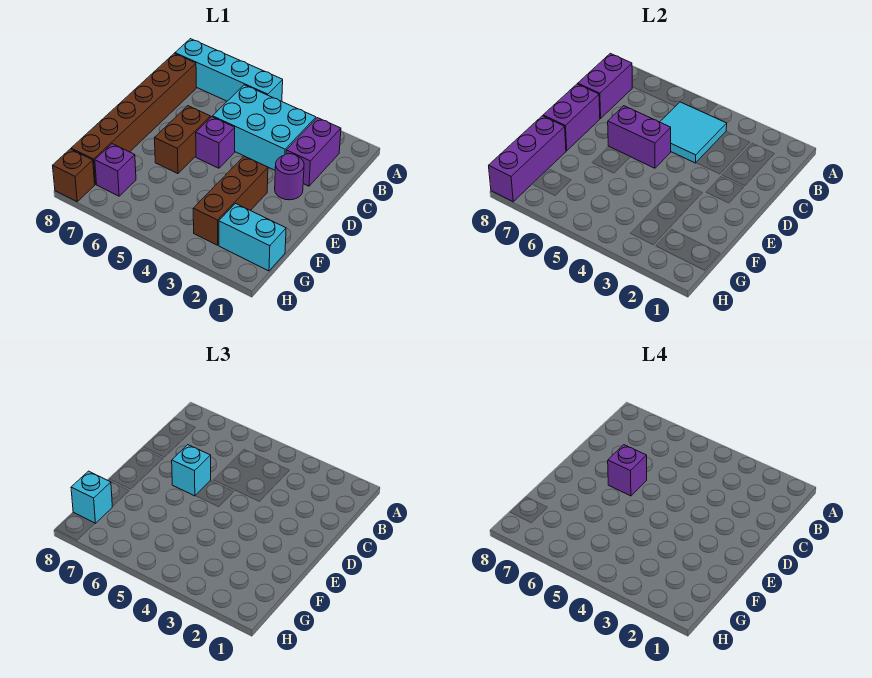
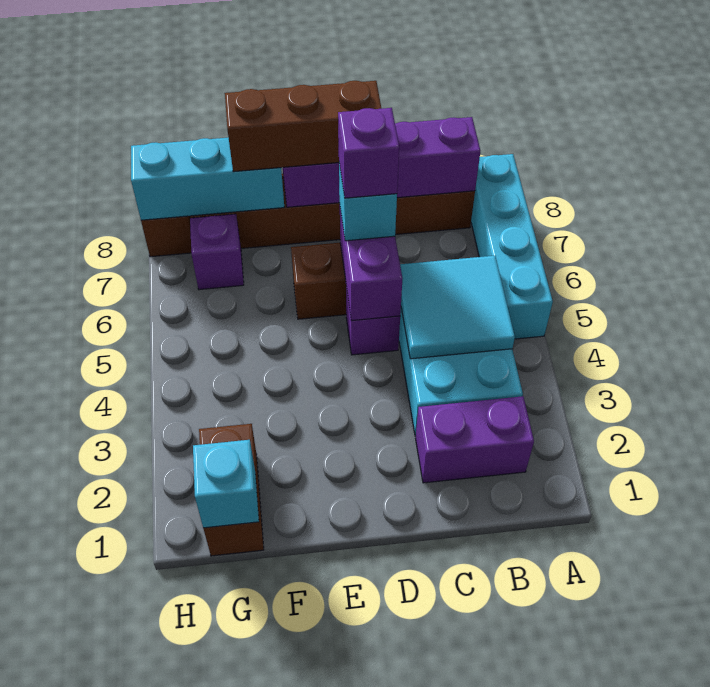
purple 1x1 round brick [275,154,304,200] -> none
brown 1x3 brick [193,156,268,245] -> brown 1x3 brick moved to [225,81,382,172]
purple 1x3 brick [489,116,566,202] -> cyan 1x3 brick [131,138,284,220]
cyan 1x2 brick [219,204,286,271] -> brown 1x2 brick [199,424,264,556]
cyan 1x1 brick [71,471,112,523] -> cyan 1x1 brick moved to [193,440,259,528]

